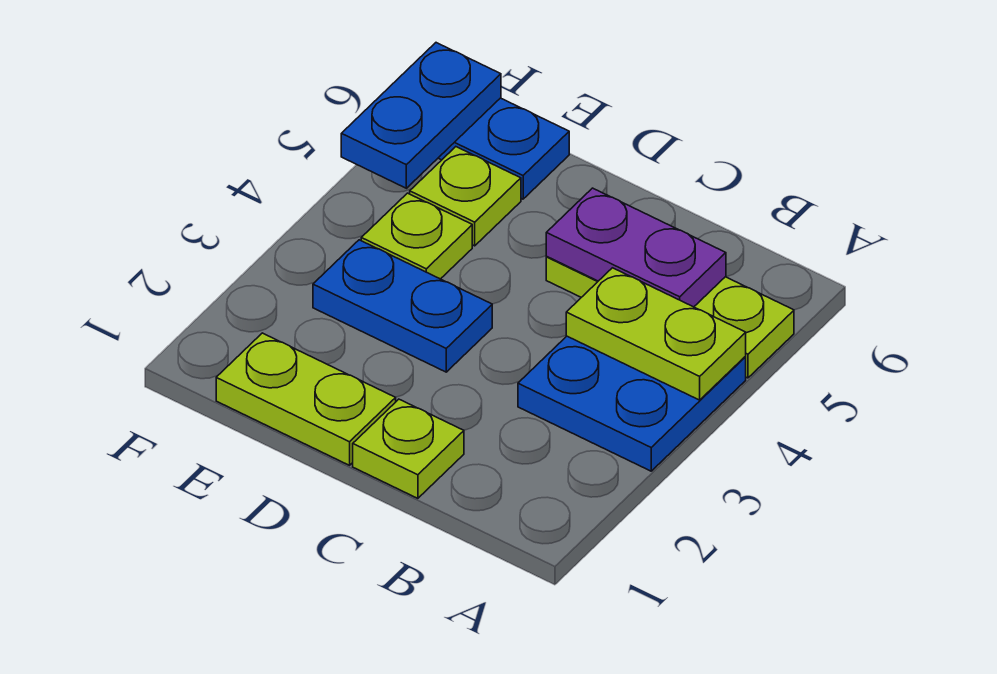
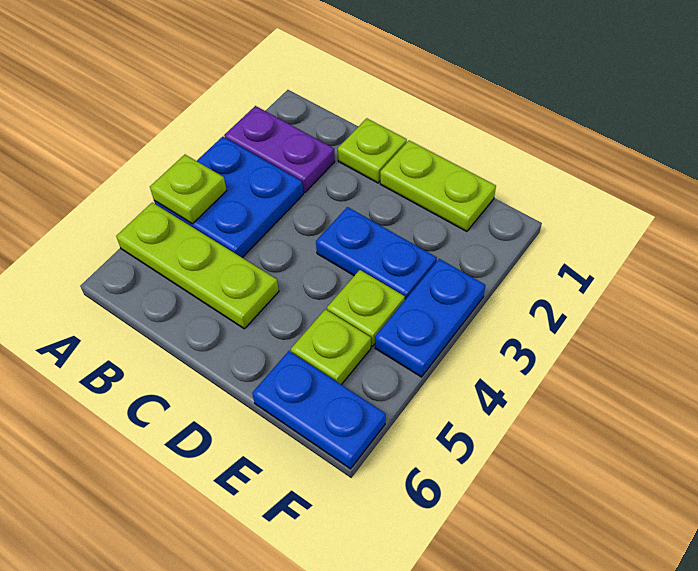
lime 1x2 plate [566,268,746,400] -> lime 1x1 plate [150,155,227,224]
purple 1x2 plate [546,188,726,307] -> purple 1x2 plate moved to [224,106,335,193]
blue 1x2 plate [341,43,501,188] -> blue 1x2 plate moved to [375,259,486,377]

